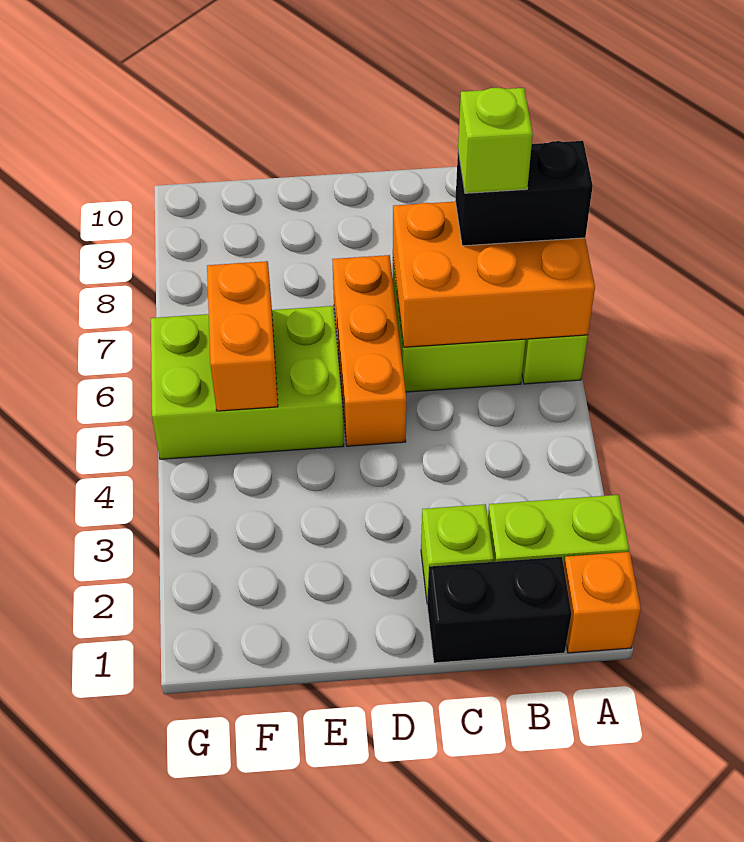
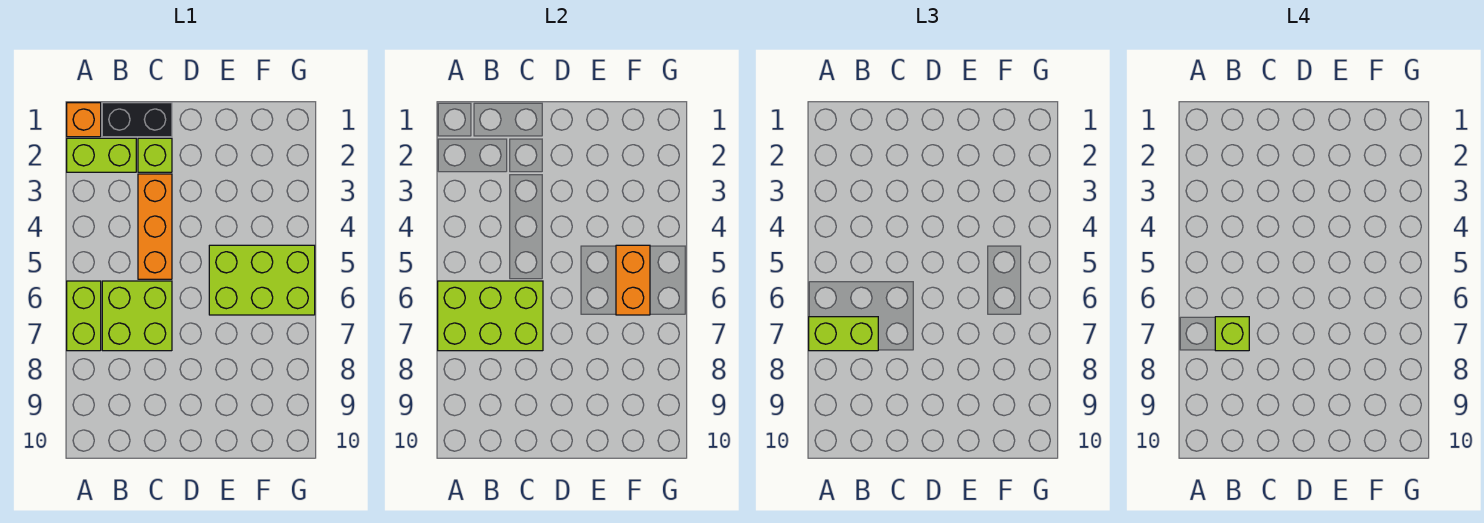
orange 2x3 brick [393,202,595,347] -> lime 2x3 brick [438,281,543,351]
black 1x2 brick [455,141,593,246] -> lime 1x2 brick [809,317,878,351]
orange 1x3 brick [332,255,406,446] -> orange 1x3 brick moved to [138,174,172,279]

